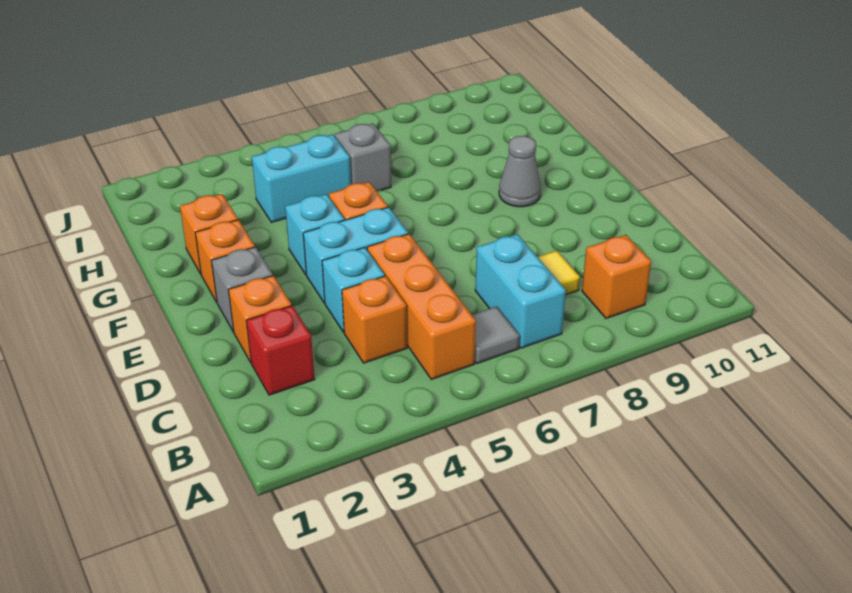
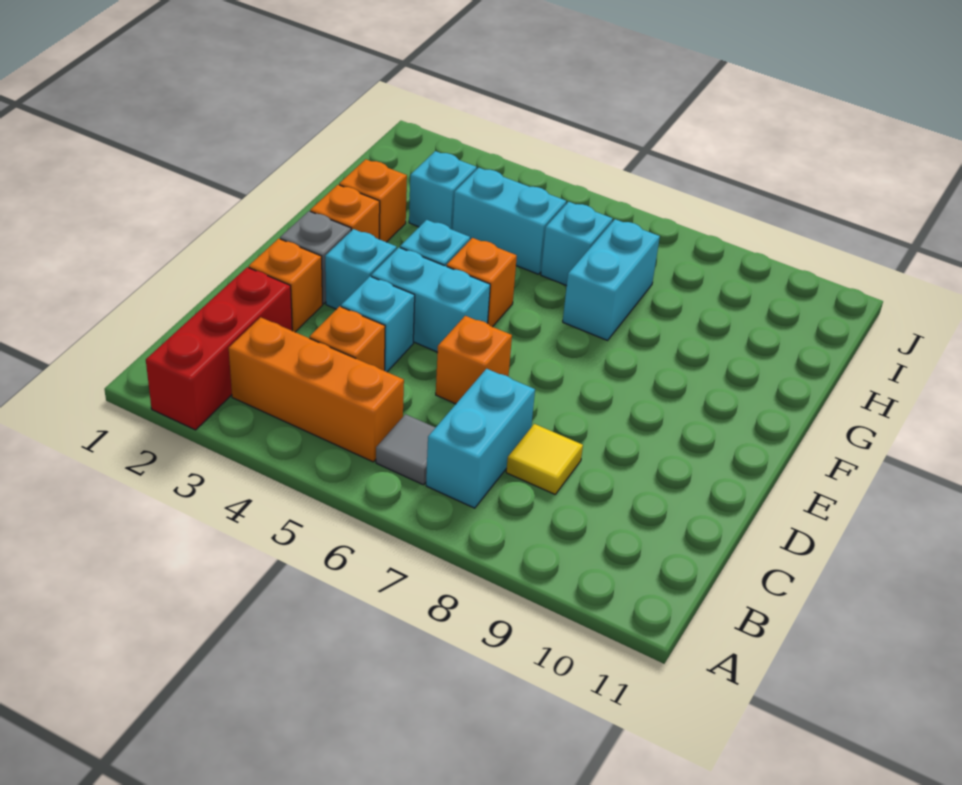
orange 1x3 brick [367,234,476,379] -> orange 1x3 brick turned to [229,317,404,462]
orange 1x1 brick [582,235,651,319] -> orange 1x1 brick moved to [436,316,512,404]
red 1x1 brick [246,306,315,395] -> red 1x3 brick [146,267,292,430]
none -> cyan 1x1 brick [325,229,397,309]
grey 1x1 cone [499,136,541,207] -> none
none -> cyan 1x2 brick [563,219,660,340]
none -> cyan 1x1 brick [409,151,477,230]
grey 1x1 brick [335,123,391,191] -> cyan 1x1 brick [541,202,613,286]

